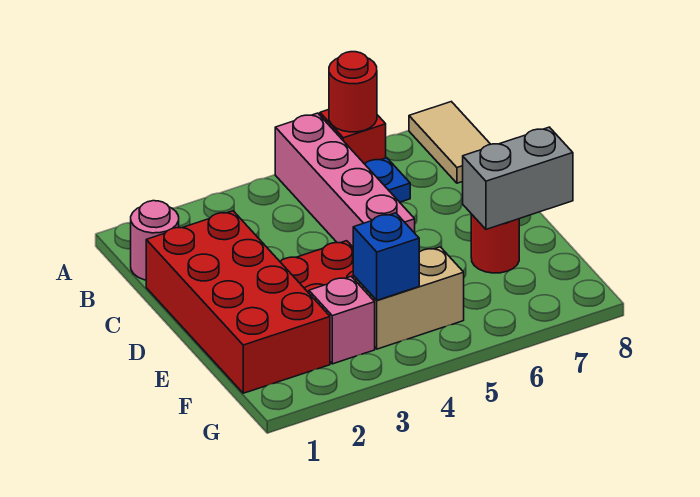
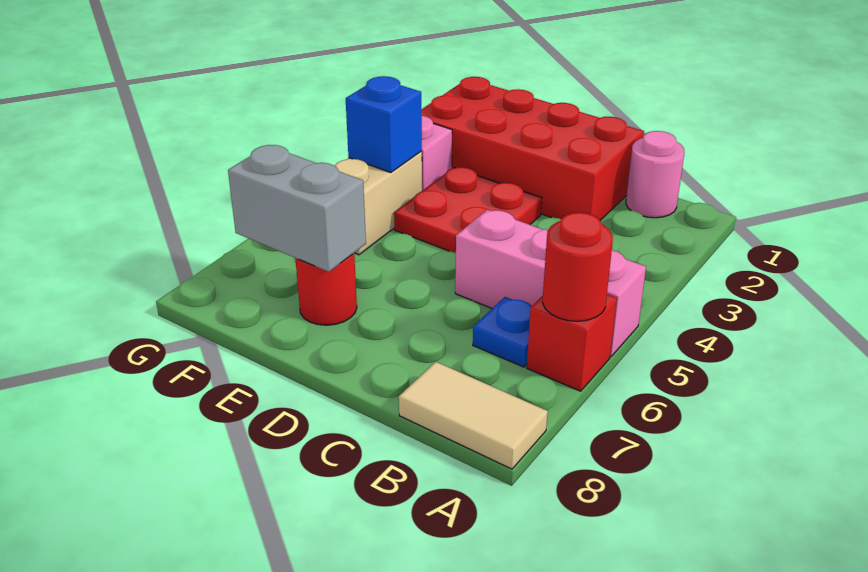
pink 1x4 brick [275,113,415,247] -> pink 1x3 brick [455,210,646,356]
grey 1x2 brick [463,127,573,229] -> grey 1x2 brick turned to [228,145,366,272]

